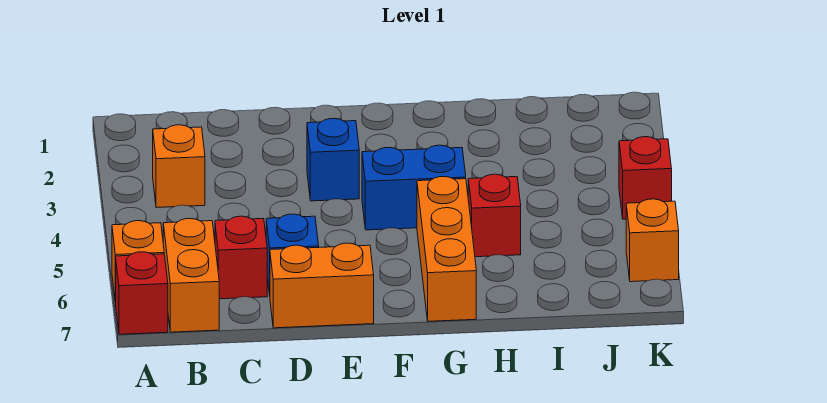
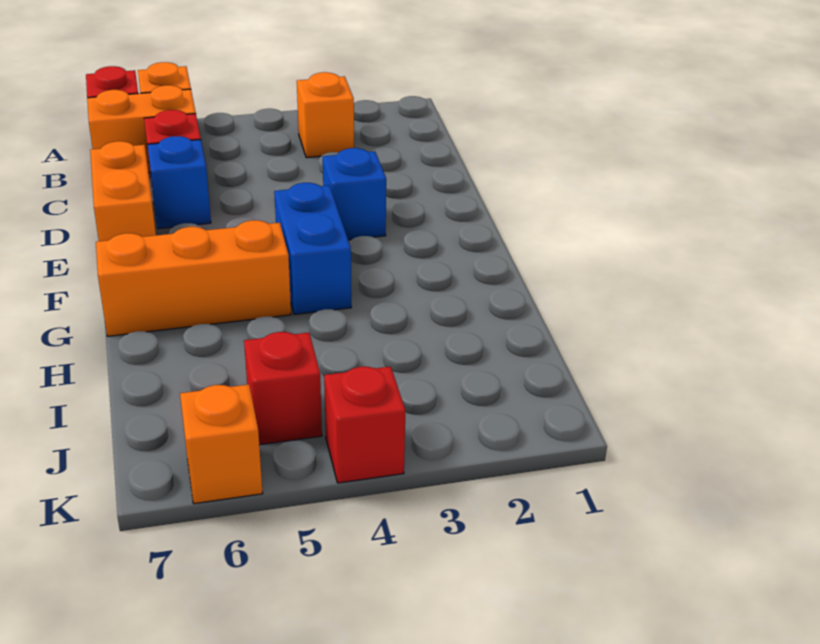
red 1x1 brick [468,174,521,257] -> red 1x1 brick moved to [244,332,322,445]

